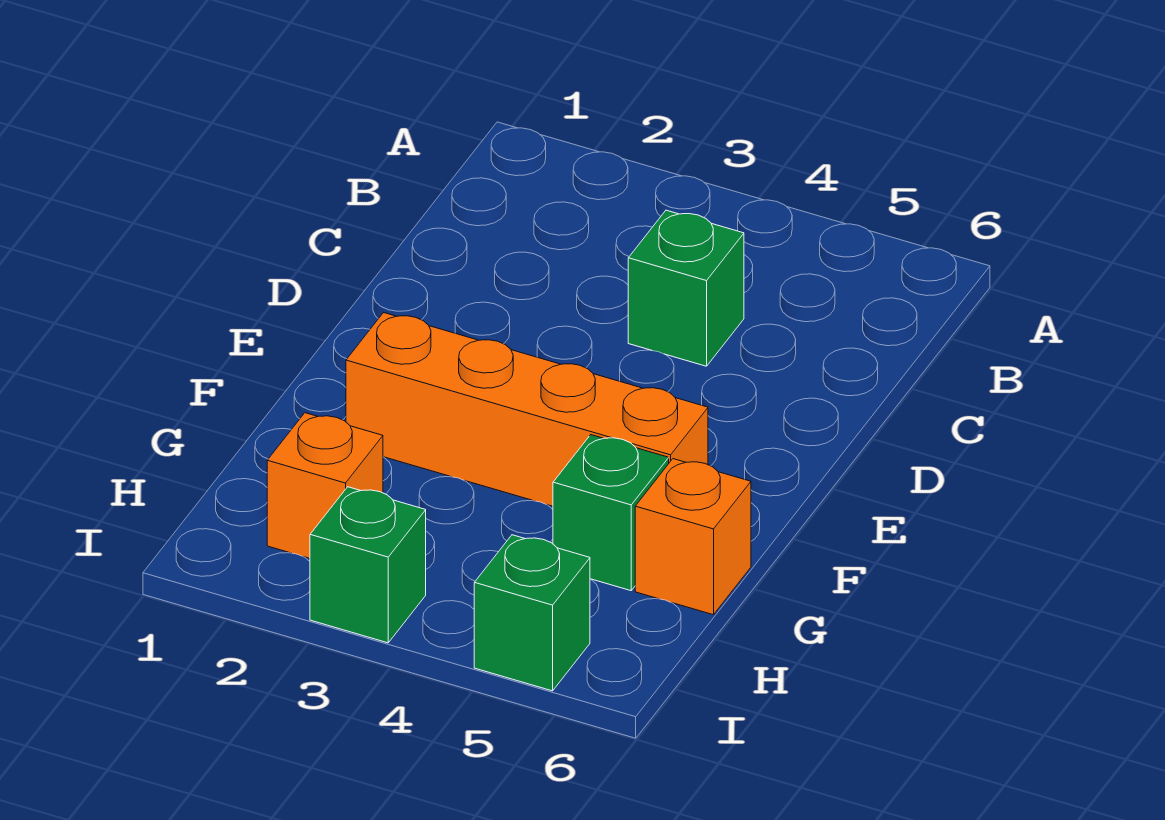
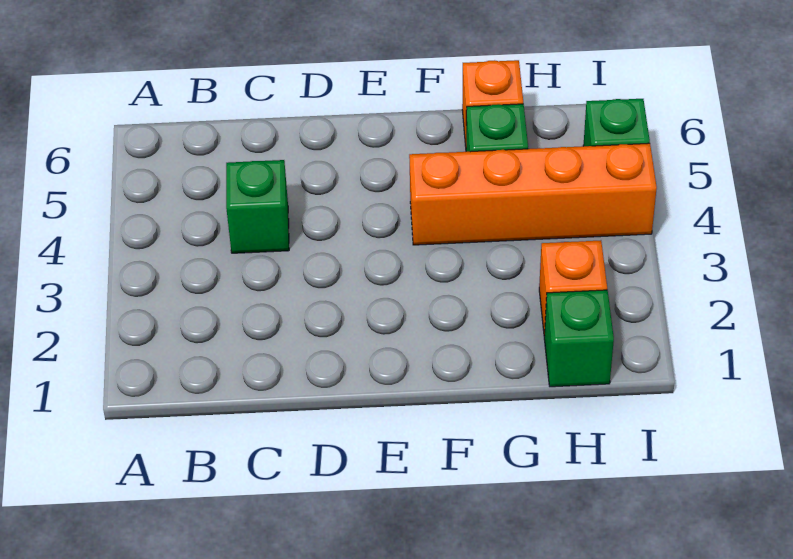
orange 1x4 brick [346,313,708,506] -> orange 1x4 brick turned to [409,143,657,245]
green 1x1 brick [310,487,426,643] -> green 1x1 brick moved to [544,290,614,387]

